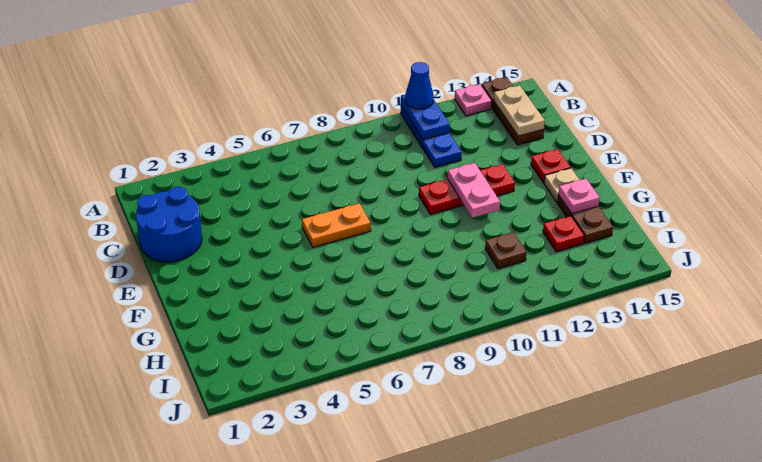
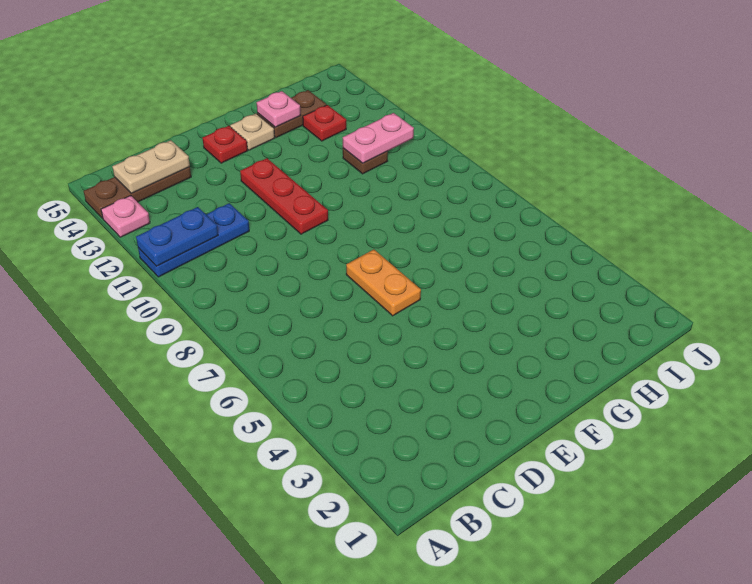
blue 1x1 cone [405,62,434,109] -> none
blue 2x2 round brick [136,187,202,262] -> none
pink 1x2 plate [448,163,500,218] -> pink 1x2 plate moved to [343,113,414,163]

